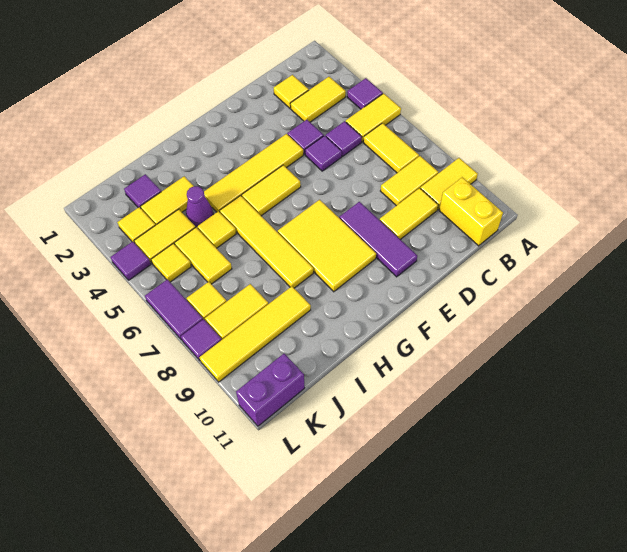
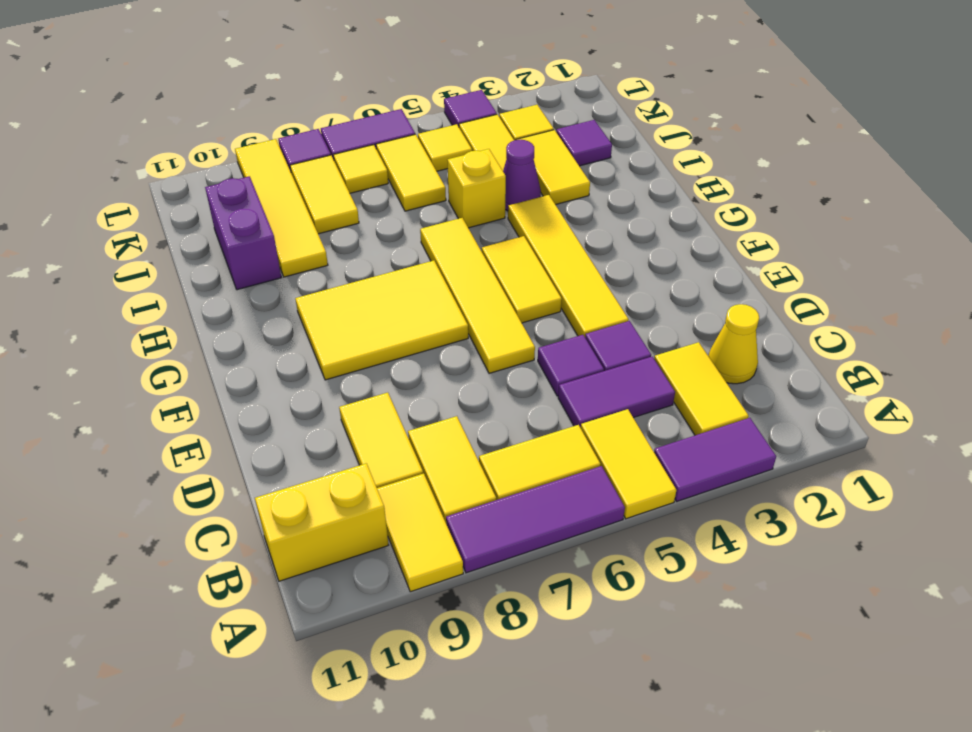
purple 1x1 tile [347,78,383,109] -> purple 1x2 tile [654,418,776,501]
yellow 1x1 tile [274,75,309,108] -> yellow 1x1 cone [708,304,759,384]
purple 1x1 tile [326,121,362,156] -> purple 1x2 tile [558,357,675,428]
purple 1x3 tile [339,202,417,277] -> purple 1x3 tile moved to [446,466,625,573]
yellow 1x4 tile [220,196,313,288] -> yellow 1x4 tile turned to [420,218,535,373]
yellow 1x1 tile [197,211,236,248] -> yellow 1x1 brick [448,149,506,228]
yellow 1x2 tile [175,227,232,284] -> yellow 1x2 tile turned to [376,134,446,211]
purple 1x2 brick [236,354,305,426] -> purple 1x2 brick moved to [205,176,281,290]

